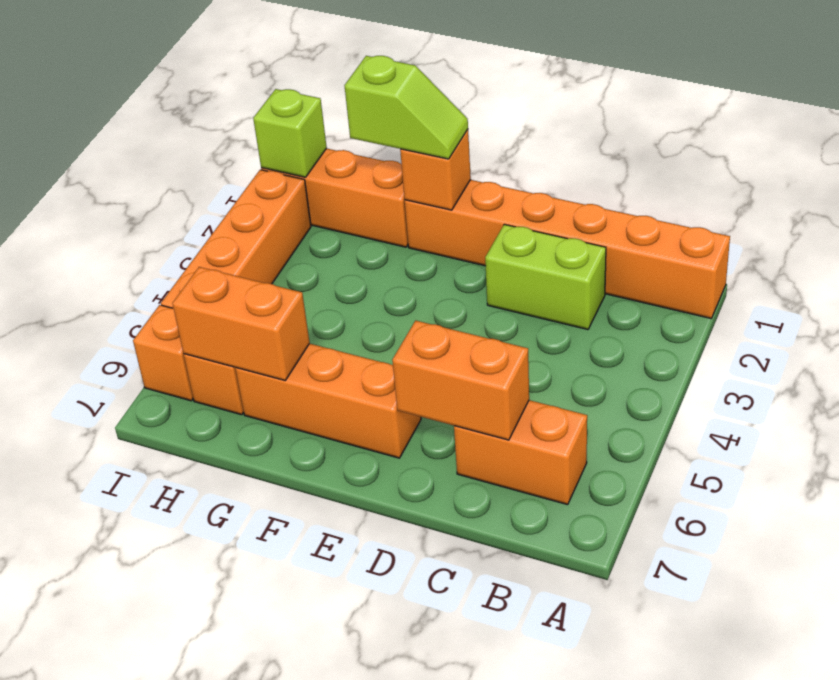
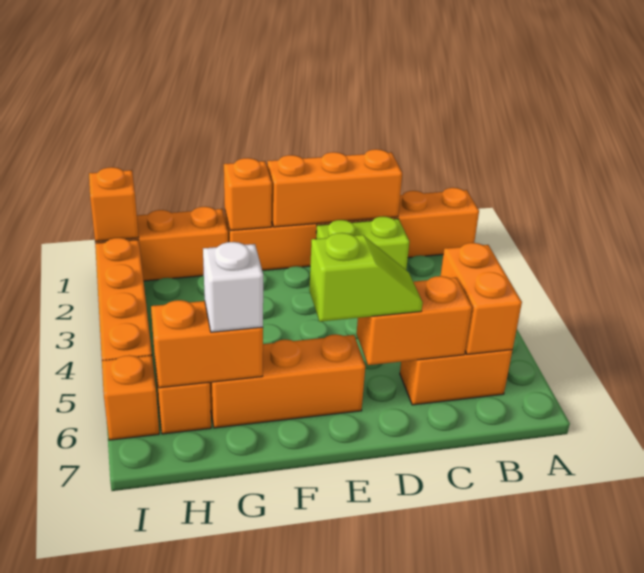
none -> orange 1x2 brick [441,243,522,354]
none -> orange 1x3 brick [267,149,402,227]
lime 1x2 slope [344,56,468,159] -> lime 1x2 slope moved to [309,233,423,322]
none -> white 1x1 brick [203,242,263,332]
lime 1x1 brick [253,89,327,177] -> orange 1x1 brick [89,167,139,241]

